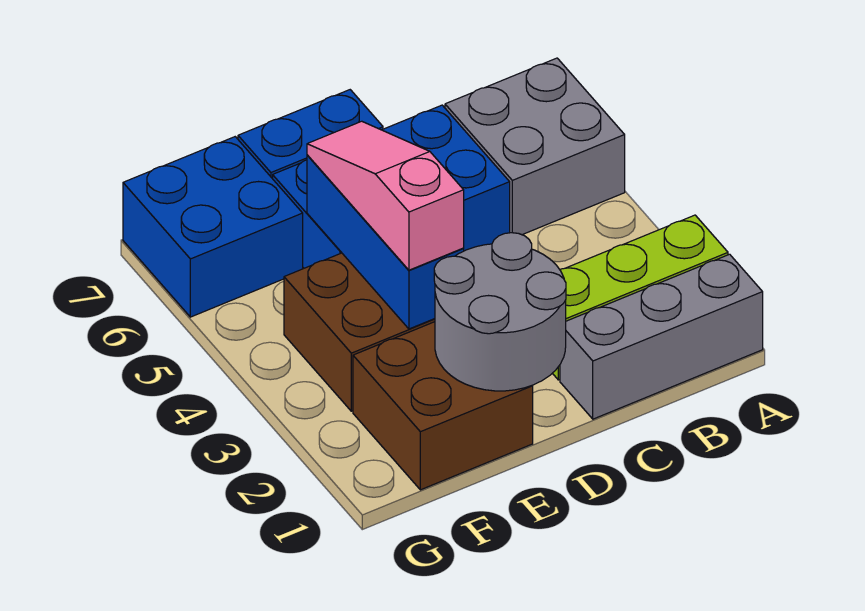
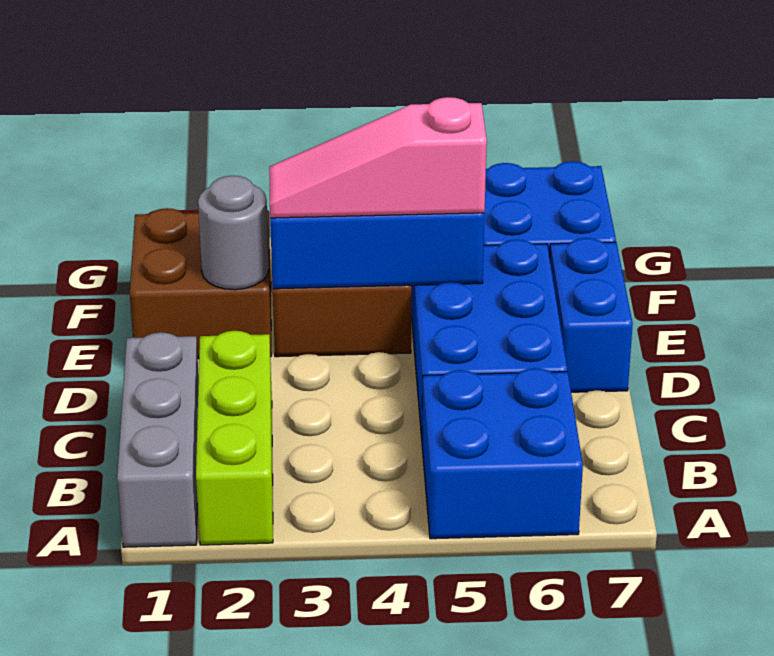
grey 2x2 brick [445,58,625,235] -> blue 2x2 brick [422,368,583,539]
grey 2x2 round brick [434,233,566,391] -> grey 1x1 round brick [198,176,269,290]
pink 1x3 slope [307,121,464,270] -> pink 1x3 slope turned to [269,97,487,218]

